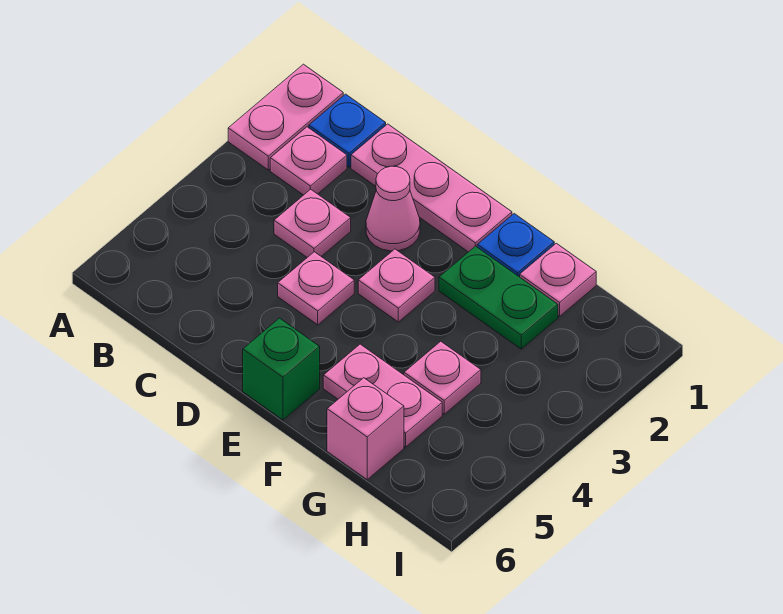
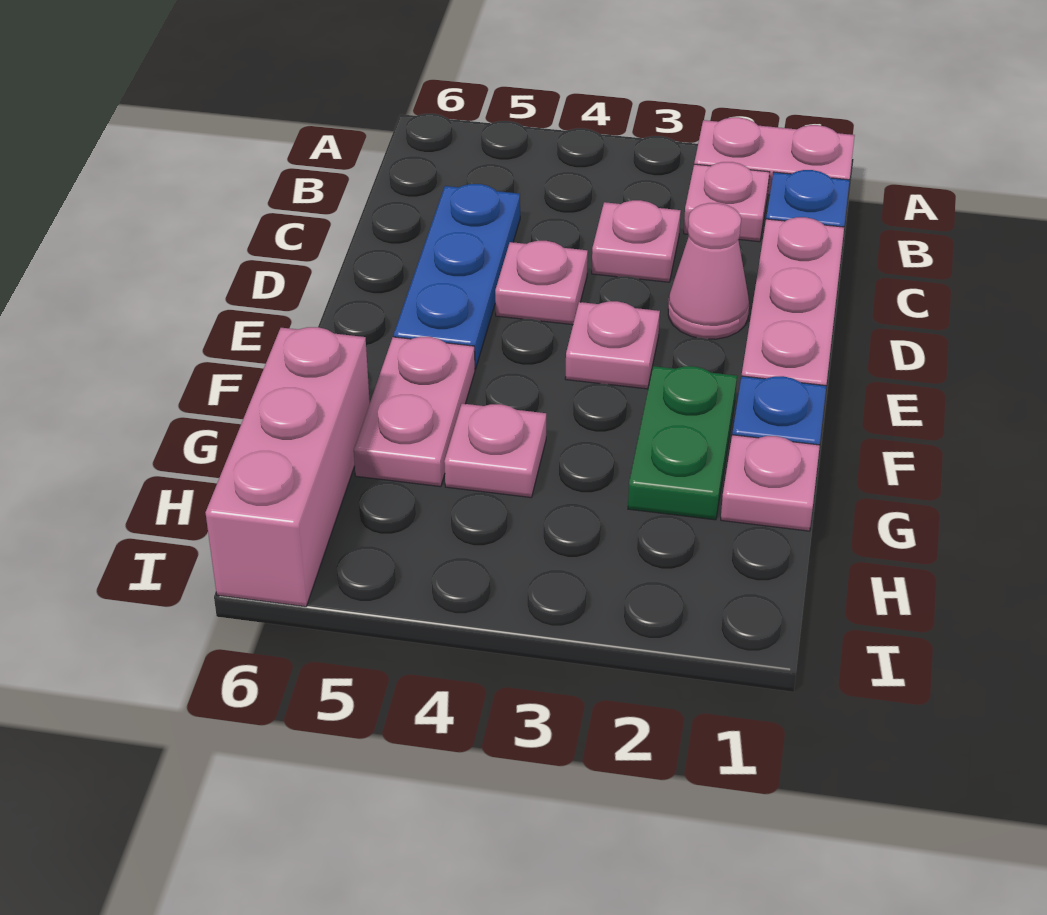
none -> blue 1x3 plate [394,184,520,369]
green 1x1 brick [243,318,320,420] -> none
pink 1x1 brick [327,378,404,480] -> pink 1x3 brick [205,327,370,607]

